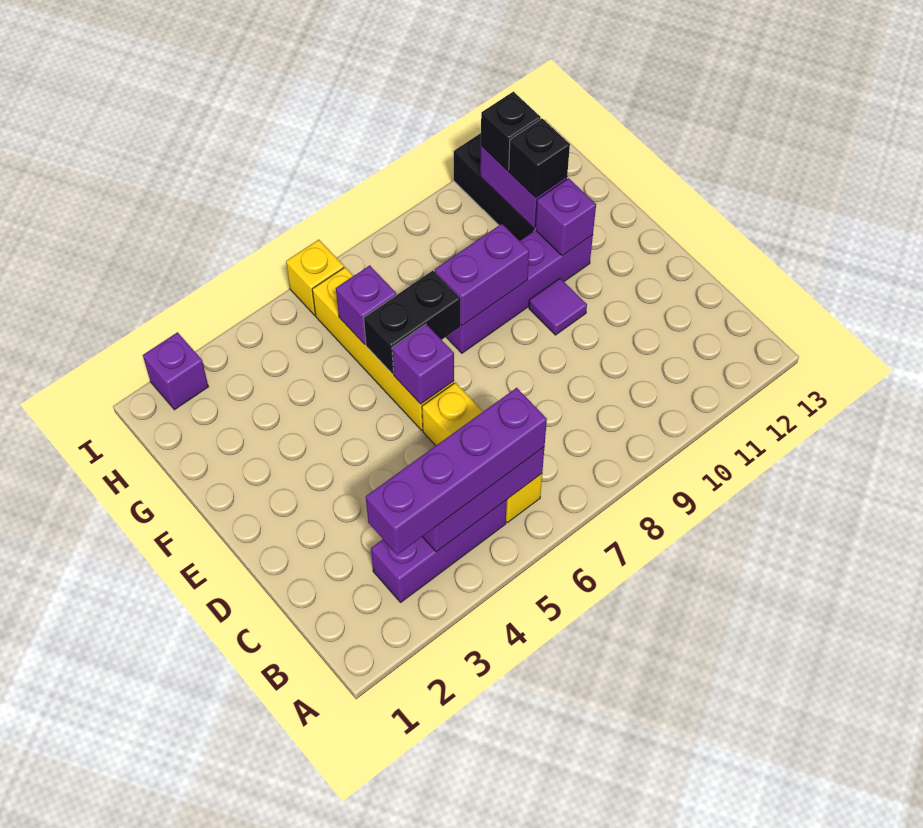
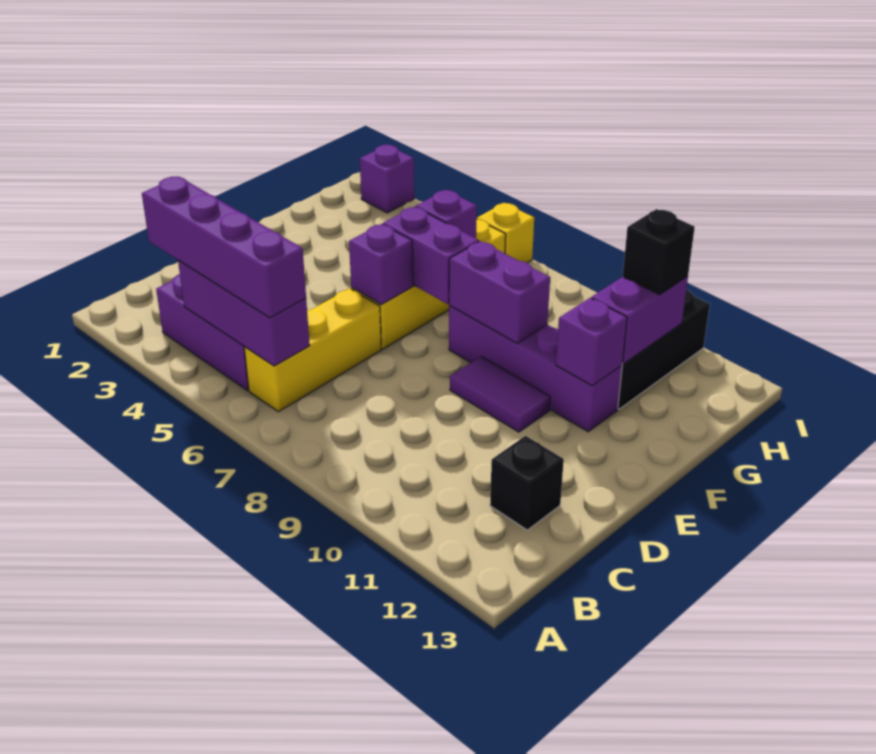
purple 1x1 tile [529,278,587,335] -> purple 1x2 tile [450,356,550,432]
black 1x2 brick [364,271,460,374] -> purple 1x2 brick [383,207,479,304]
black 1x1 brick [509,119,570,198] -> black 1x1 brick moved to [490,436,564,530]

